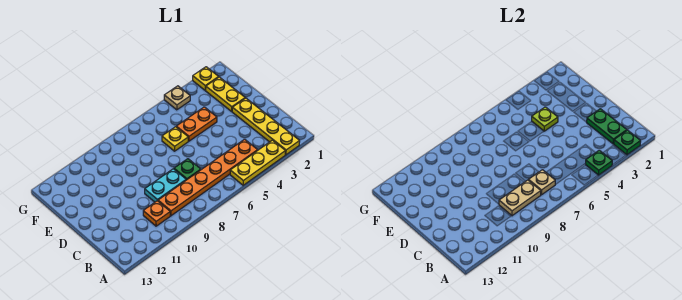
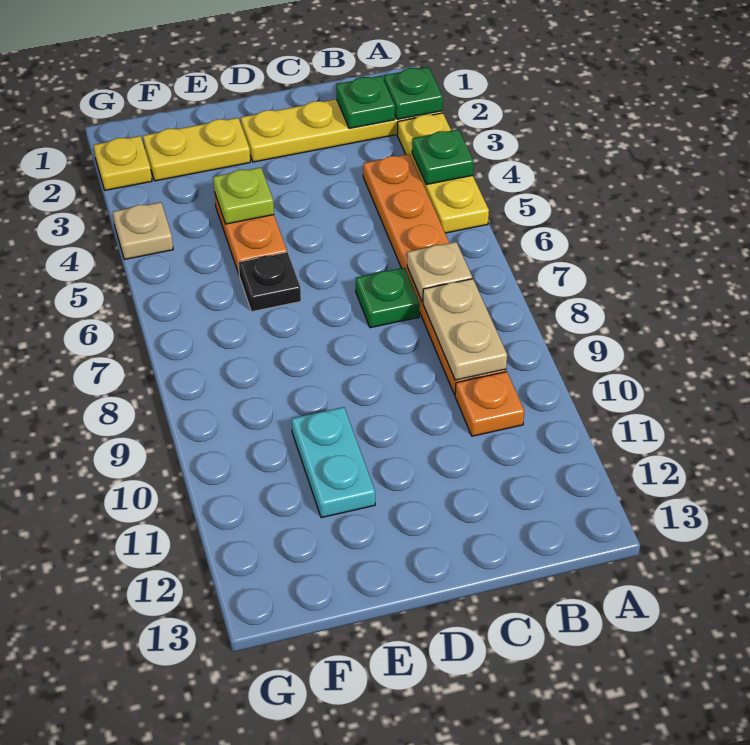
green 1x2 plate [587,109,627,144] -> green 1x1 plate [336,76,395,129]
cyan 1x2 plate [145,169,186,202] -> cyan 1x2 plate moved to [292,407,375,518]
yellow 1x1 plate [162,127,188,151] -> black 1x1 plate [238,252,301,312]

